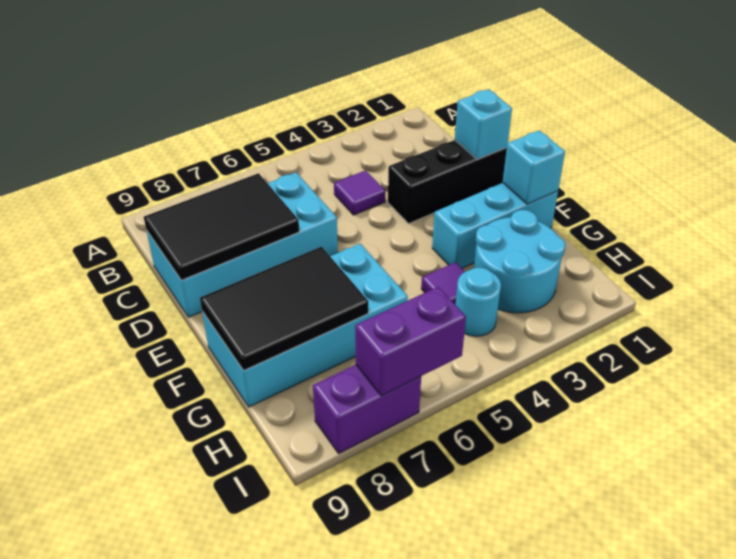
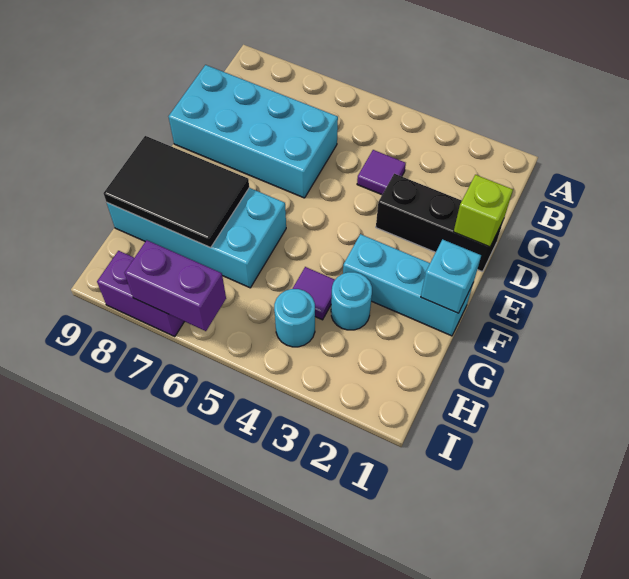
black 2x3 tile [144,173,299,280] -> none
cyan 1x1 brick [455,89,512,159] -> lime 1x1 brick [454,175,513,247]
cyan 2x2 round brick [474,210,565,313] -> cyan 1x1 round brick [331,272,372,330]

